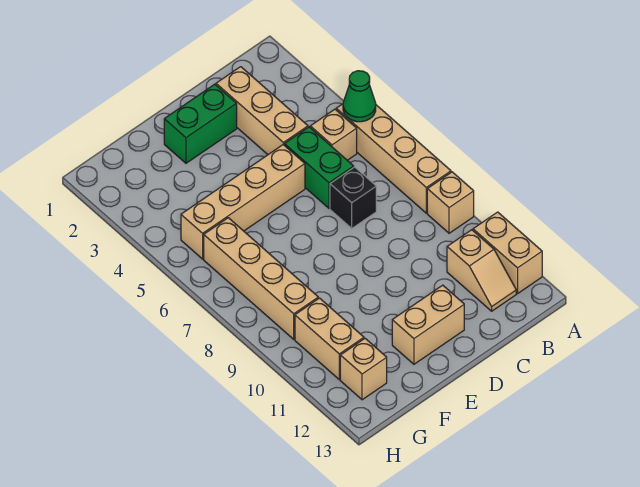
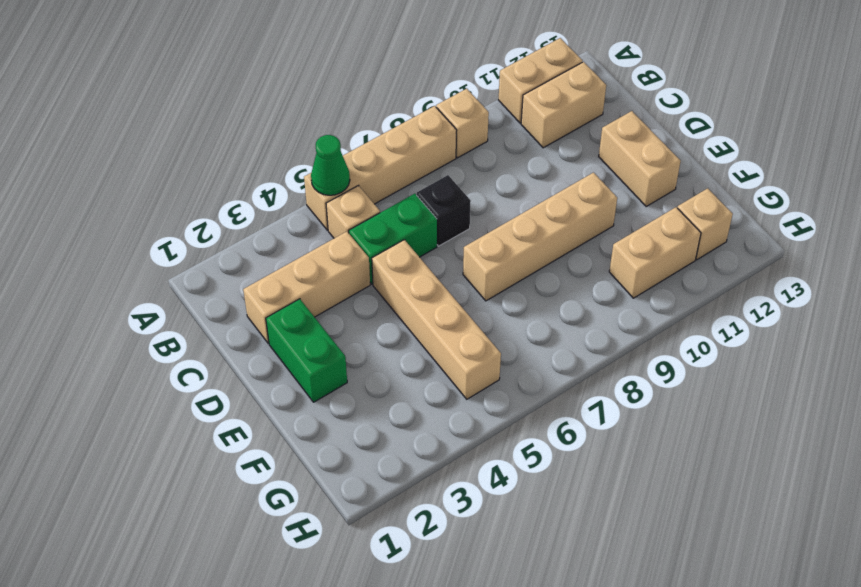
tan 1x2 slope [447,230,516,311] -> tan 1x2 brick [521,62,606,148]
tan 1x4 brick [204,218,318,339] -> tan 1x4 brick moved to [463,173,617,301]

